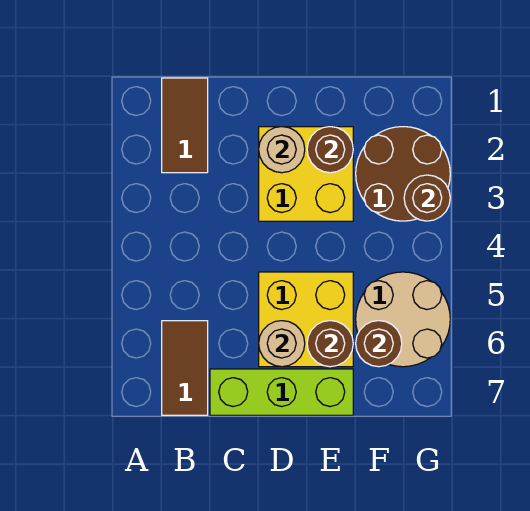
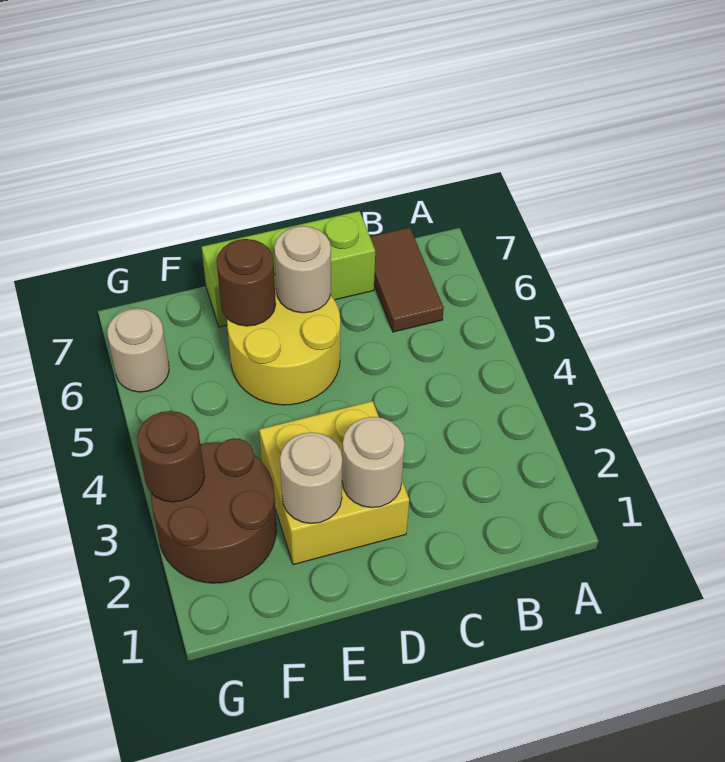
brown 1x2 tile [162,78,208,173] -> none
yellow 2x2 brick [259,272,353,367] -> yellow 2x2 round brick [227,276,340,405]
brown 1x1 round brick [307,127,353,173] -> tan 1x1 round brick [280,432,342,523]
tan 2x2 round brick [356,272,450,367] -> tan 1x1 round brick [107,308,169,392]
brown 1x1 round brick [356,321,402,367] -> none

